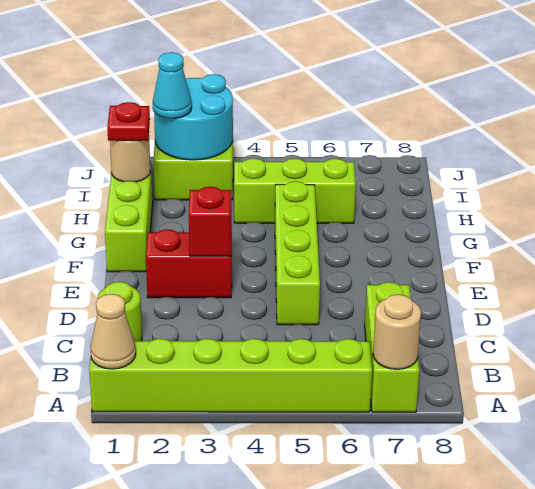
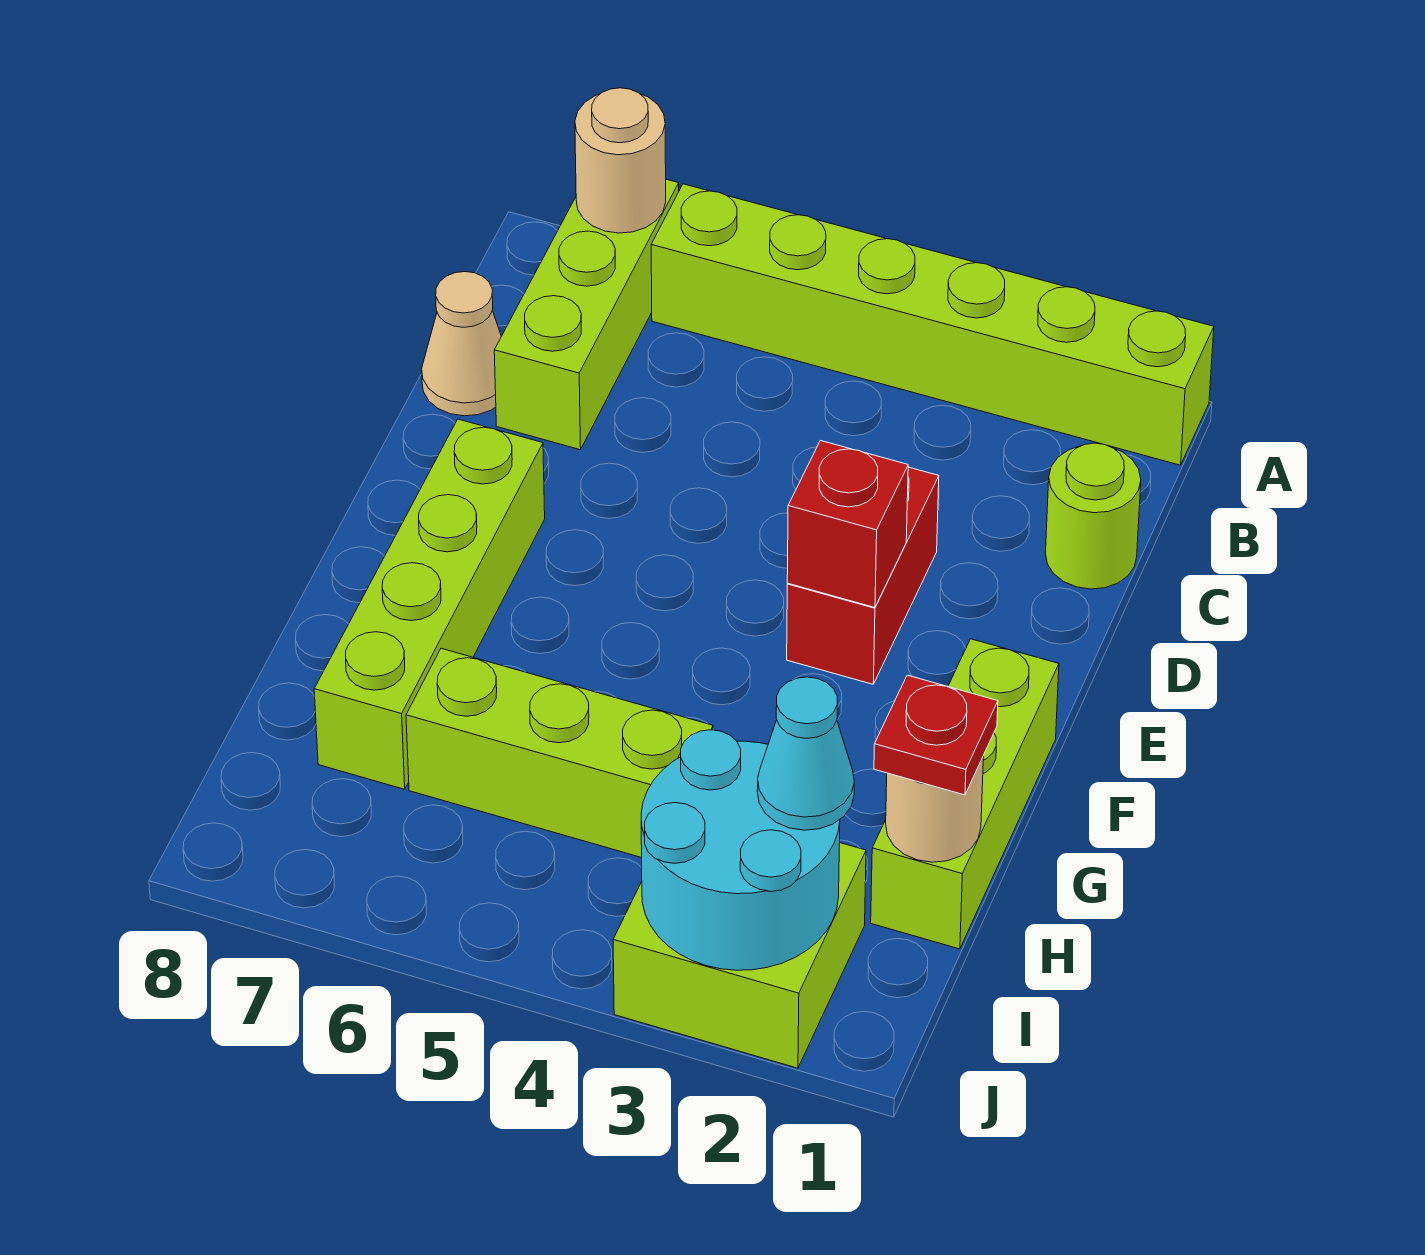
tan 1x1 cone [90,294,136,369] -> tan 1x1 cone moved to [422,272,501,416]
lime 1x4 brick [275,181,320,325] -> lime 1x4 brick moved to [314,419,545,789]
red 1x2 brick [146,229,232,298] -> red 1x2 brick turned to [787,467,939,684]

